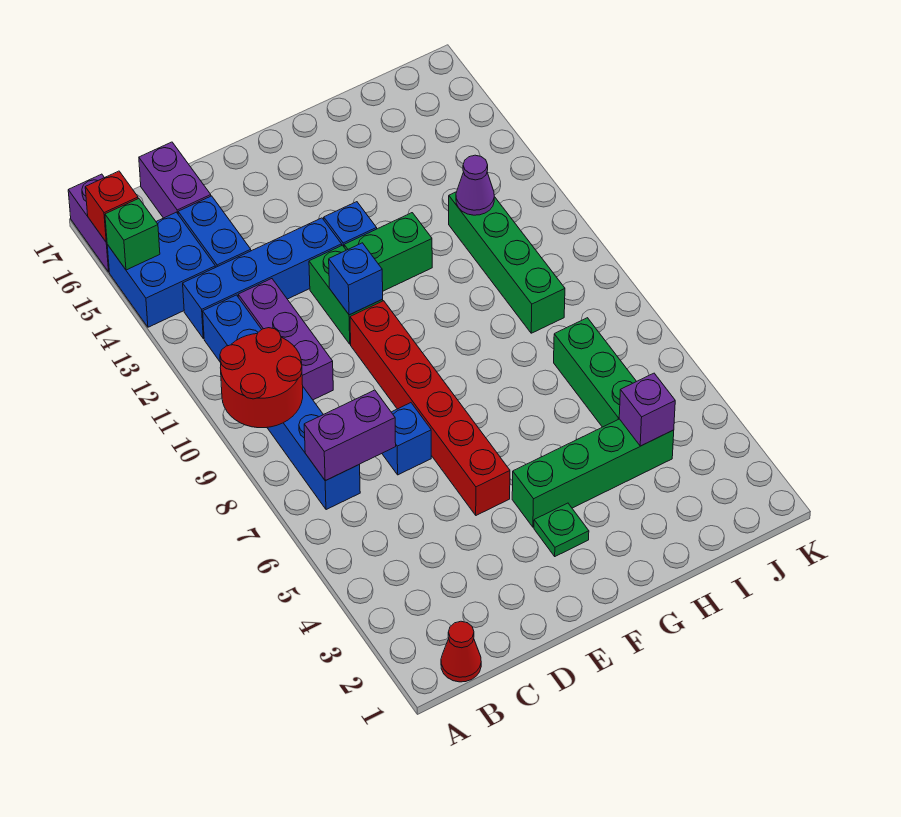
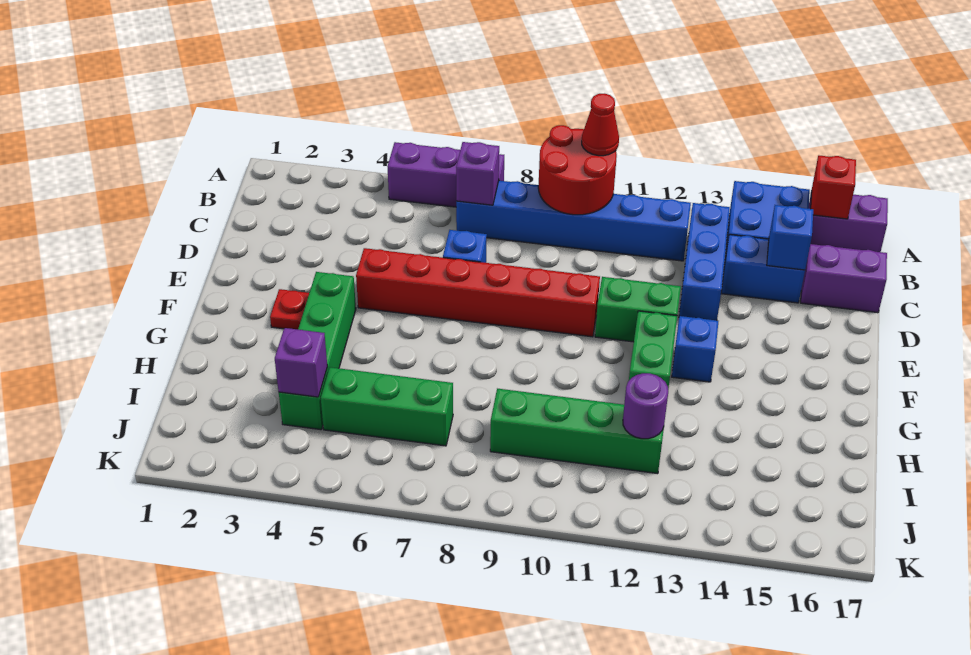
green 1x1 brick [105,198,160,270] -> none
red 1x1 cone [441,621,481,682] -> red 1x1 cone moved to [582,94,619,156]
purple 1x2 brick [304,390,396,481] -> purple 1x1 brick [456,142,499,205]
blue 1x4 brick [183,218,342,339] -> blue 1x3 brick [679,203,730,320]
purple 1x3 brick [238,279,333,400] -> purple 1x3 brick moved to [387,142,504,207]
blue 1x1 brick [329,243,383,315] -> blue 1x1 brick moved to [767,205,813,270]
green 1x1 plate [534,503,589,556] -> red 1x1 plate [270,289,309,329]
purple 1x1 cone [456,155,494,215] -> purple 1x1 round brick [623,373,668,439]

